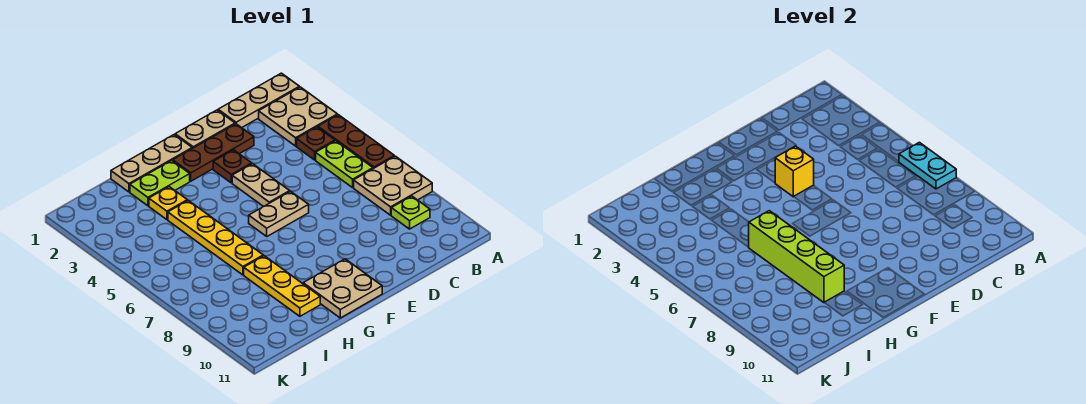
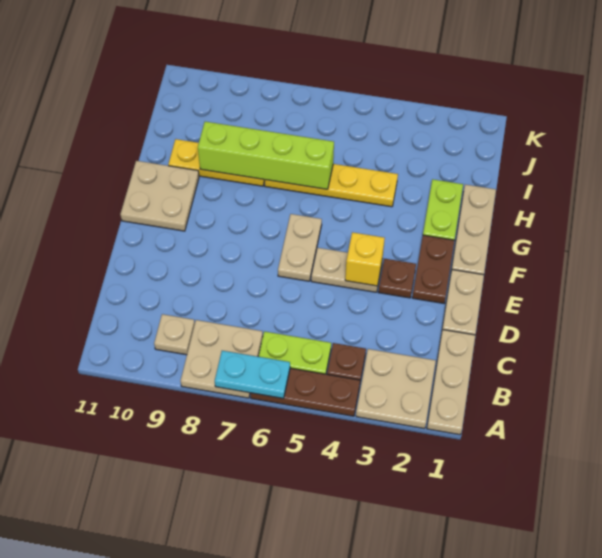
lime 1x1 plate [391,196,430,229] -> tan 1x1 plate [154,314,195,355]
brown 1x3 plate [173,124,254,181] -> brown 1x2 plate [412,235,455,303]
yellow 1x1 plate [149,187,188,220] -> none

